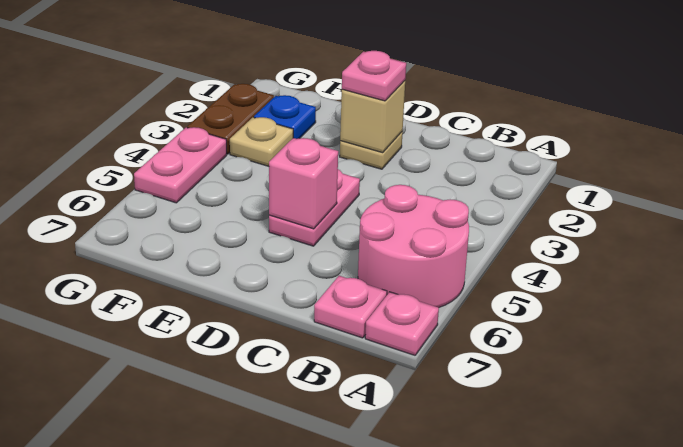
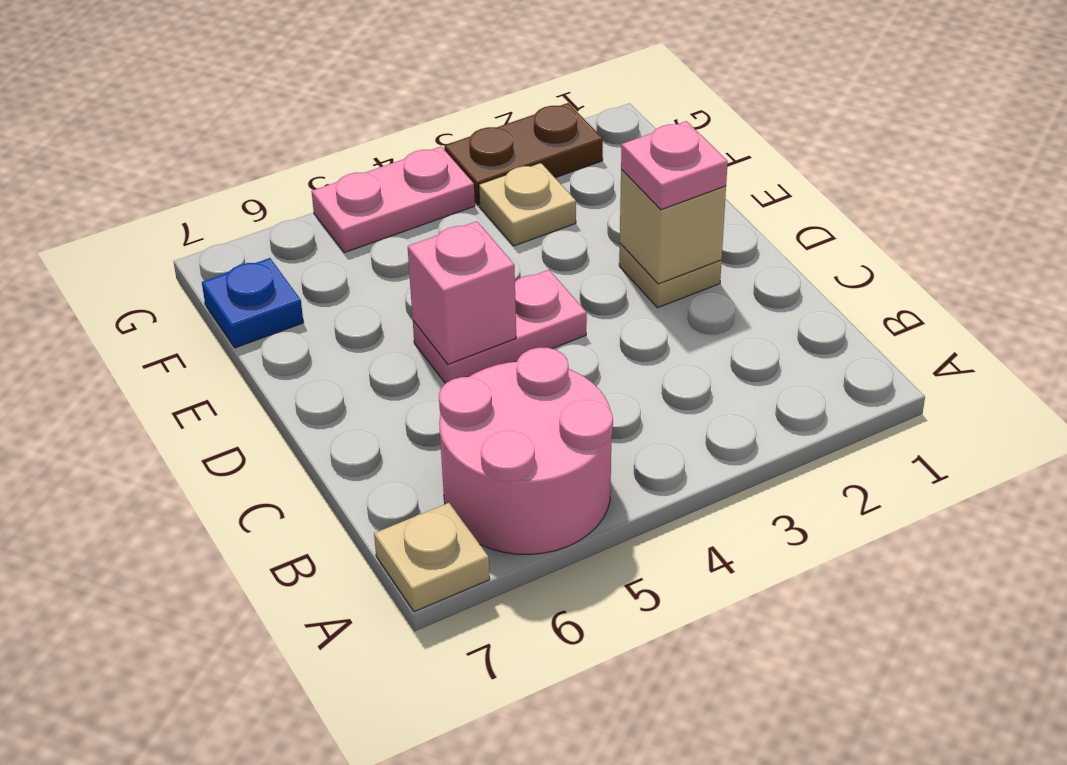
pink 1x1 plate [365,292,439,355] -> tan 1x1 plate [374,503,490,612]
pink 1x1 plate [314,276,387,338] -> none
blue 1x1 plate [254,95,316,139] -> blue 1x1 plate moved to [202,258,304,348]

